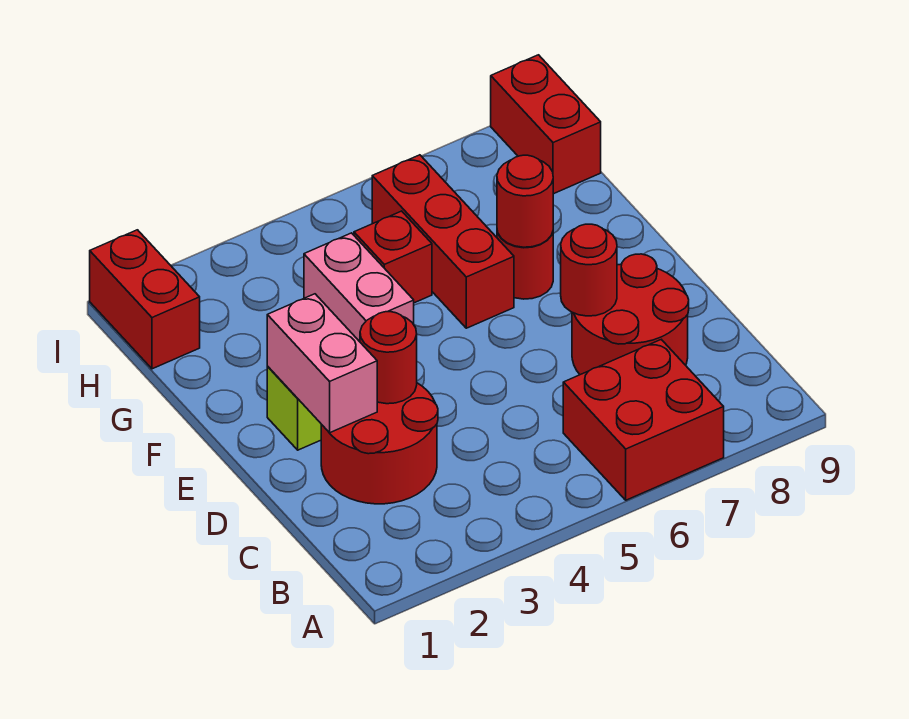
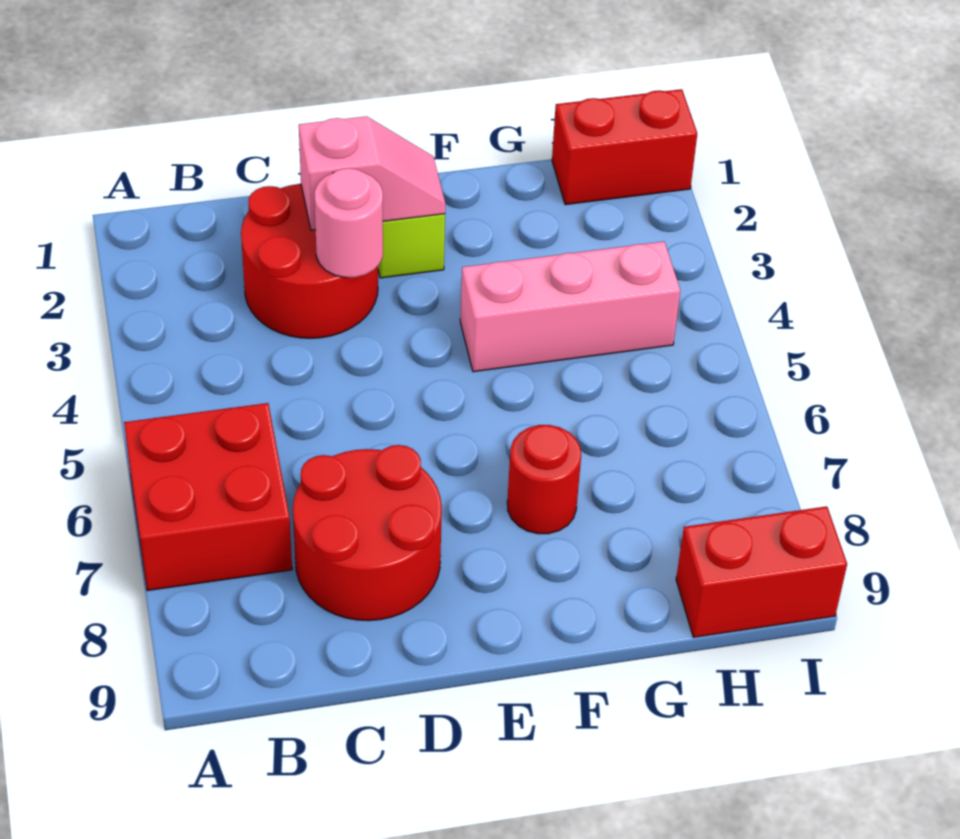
pink 1x2 brick [267,294,377,433] -> pink 1x2 slope [299,116,445,230]
red 1x1 round brick [360,312,417,404] -> pink 1x1 round brick [315,168,383,277]
red 1x1 round brick [561,224,617,316] -> none
pink 1x2 brick [304,233,414,342] -> pink 1x3 brick [460,241,680,372]
red 1x3 brick [372,155,514,328] -> none
red 1x1 round brick [497,155,553,247] -> none
red 1x1 brick [354,211,432,303] -> none

